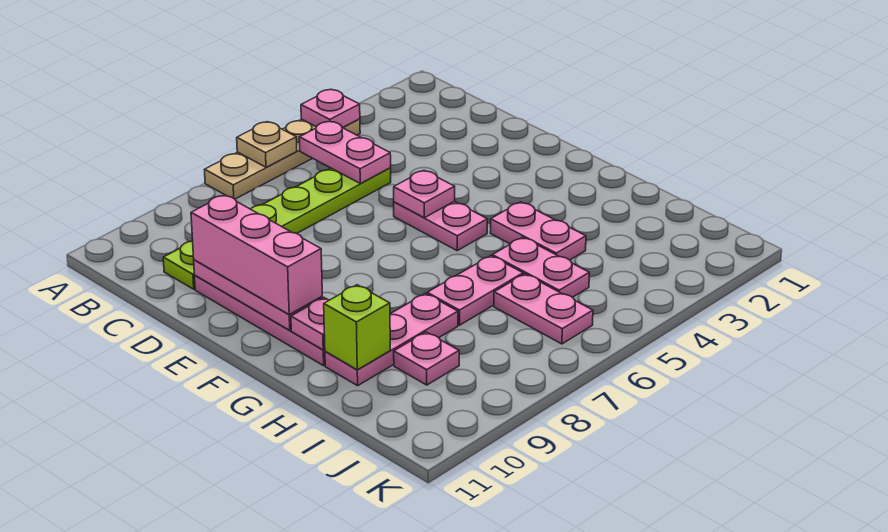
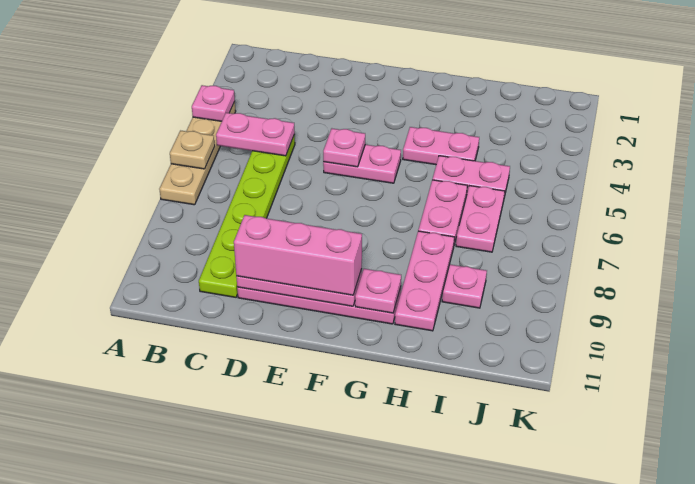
lime 1x1 brick [324,285,390,370] -> none
pink 1x2 plate [494,274,593,344] -> pink 1x2 plate turned to [456,186,505,252]

